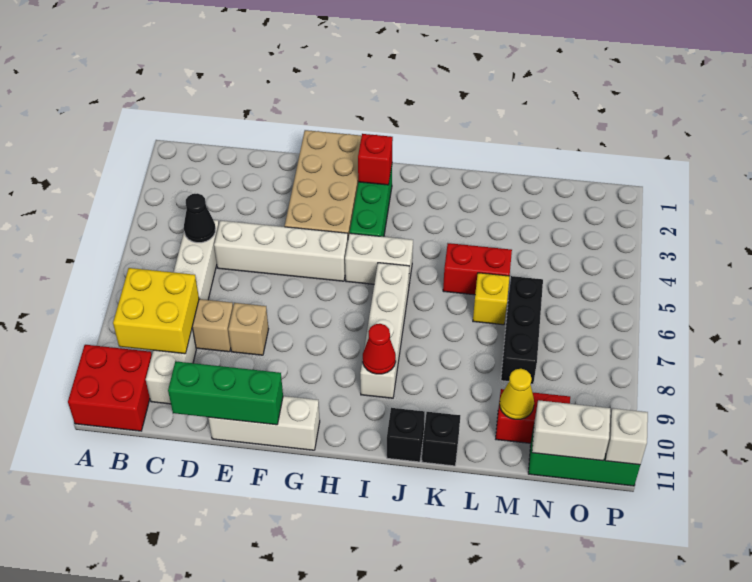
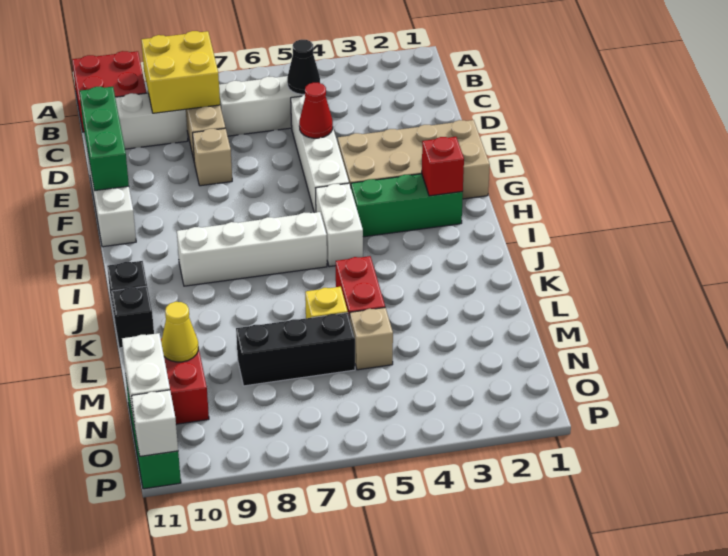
red 1x1 cone [363,324,396,374] -> red 1x1 cone moved to [299,83,333,138]
none -> tan 1x1 brick [350,307,393,370]

